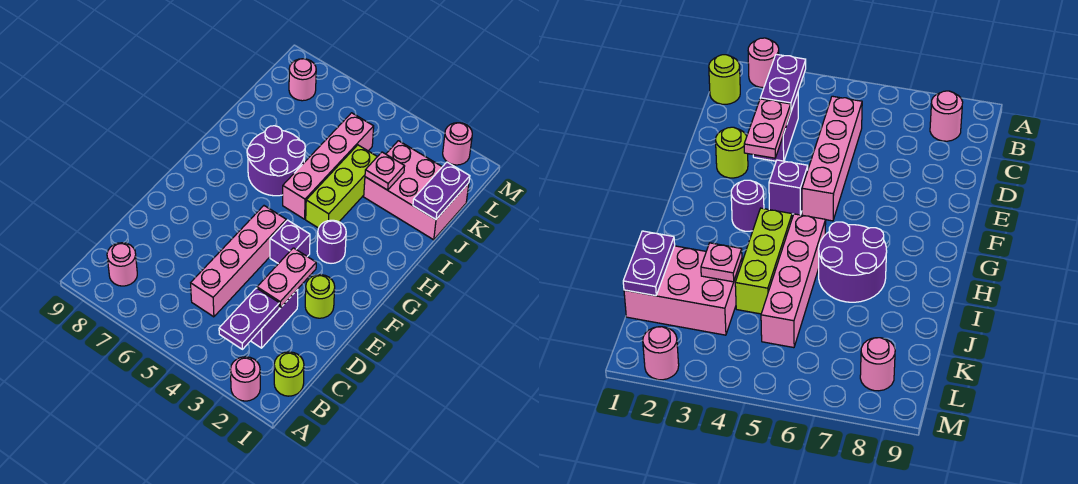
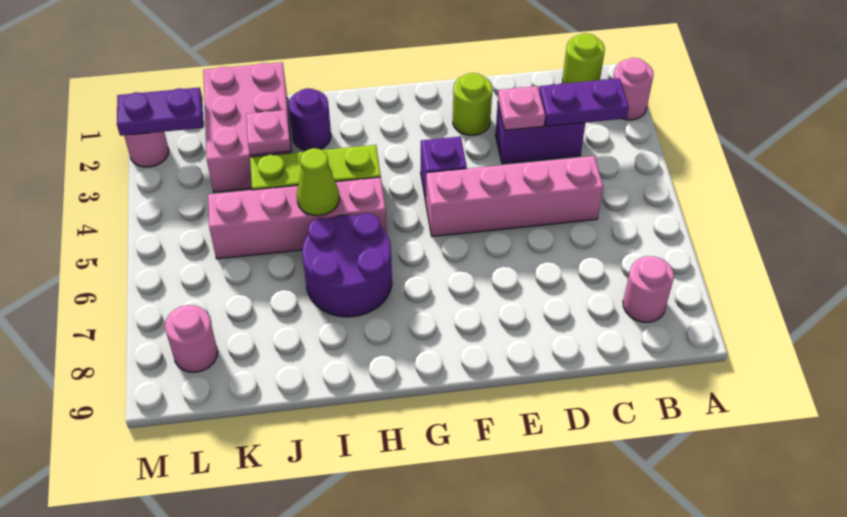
pink 1x2 plate [257,248,316,308] -> pink 1x1 plate [498,86,545,130]
purple 1x1 round brick [317,220,346,263] -> purple 1x1 round brick moved to [289,88,331,150]
none -> lime 1x1 cone [297,148,339,216]
purple 1x2 plate [413,162,470,219] -> purple 1x2 plate moved to [117,87,203,136]

